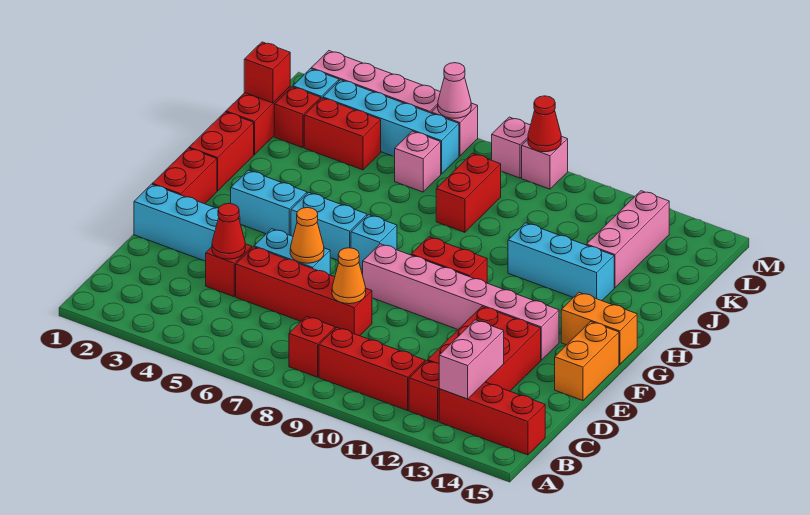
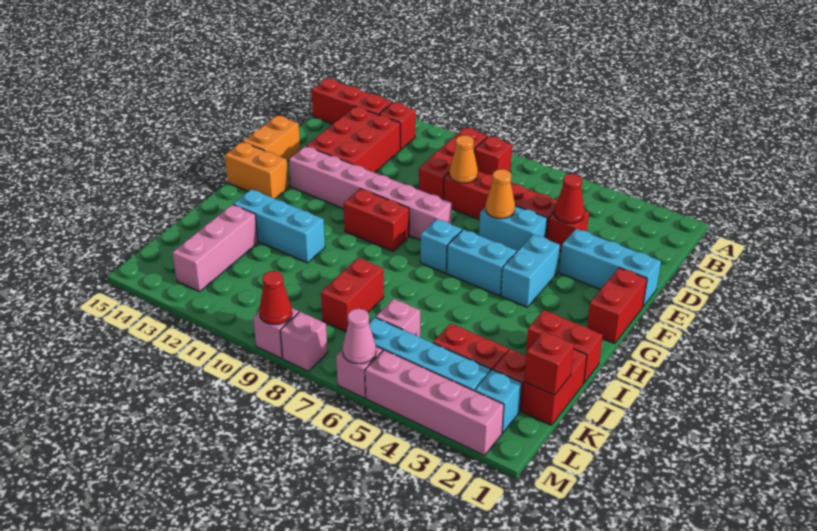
red 1x3 brick [319,327,425,411] -> red 1x3 brick turned to [419,127,487,199]
pink 1x2 brick [439,320,504,399] -> none
cyan 1x2 brick [231,170,307,236] -> cyan 1x2 brick turned to [501,234,560,307]
red 1x2 brick [189,112,254,191] -> red 1x2 brick turned to [526,310,603,383]

